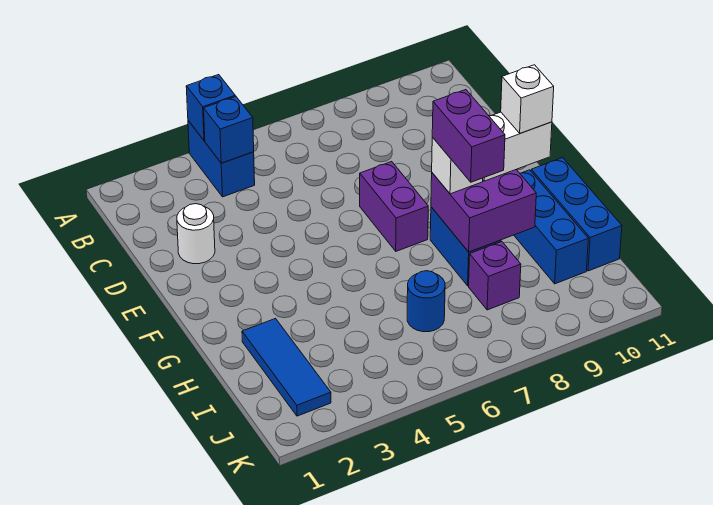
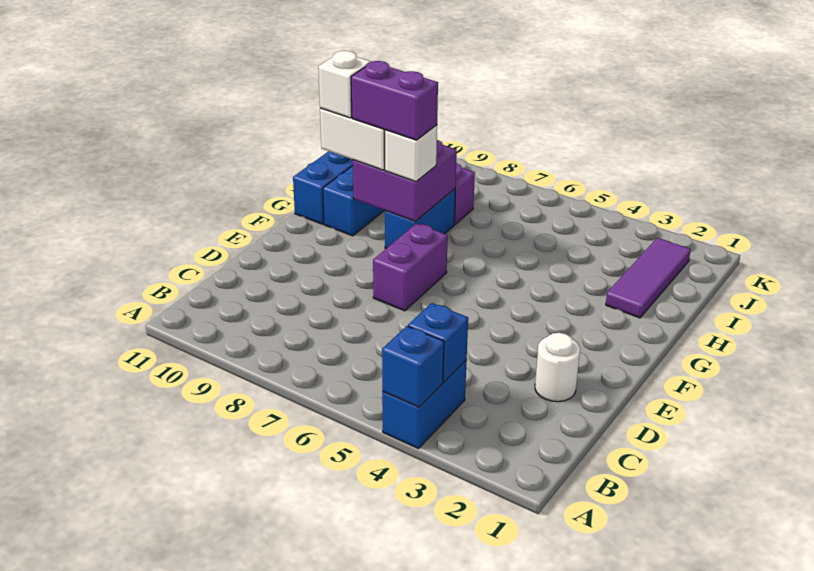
purple 1x2 brick [432,90,505,182] -> purple 1x2 brick turned to [351,61,438,140]
blue 1x3 tile [242,319,331,416] -> purple 1x3 tile [606,238,691,318]
blue 1x1 round brick [407,271,445,332] -> none

